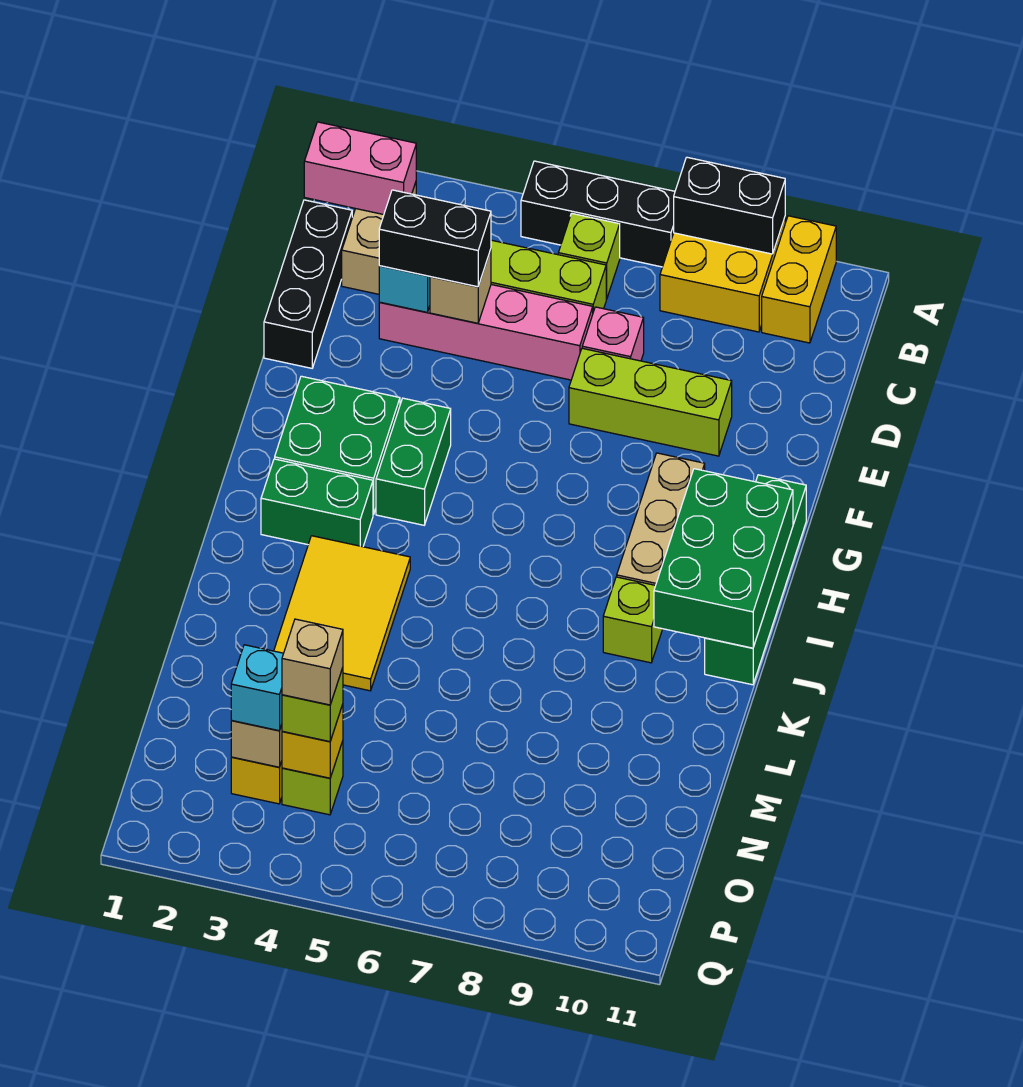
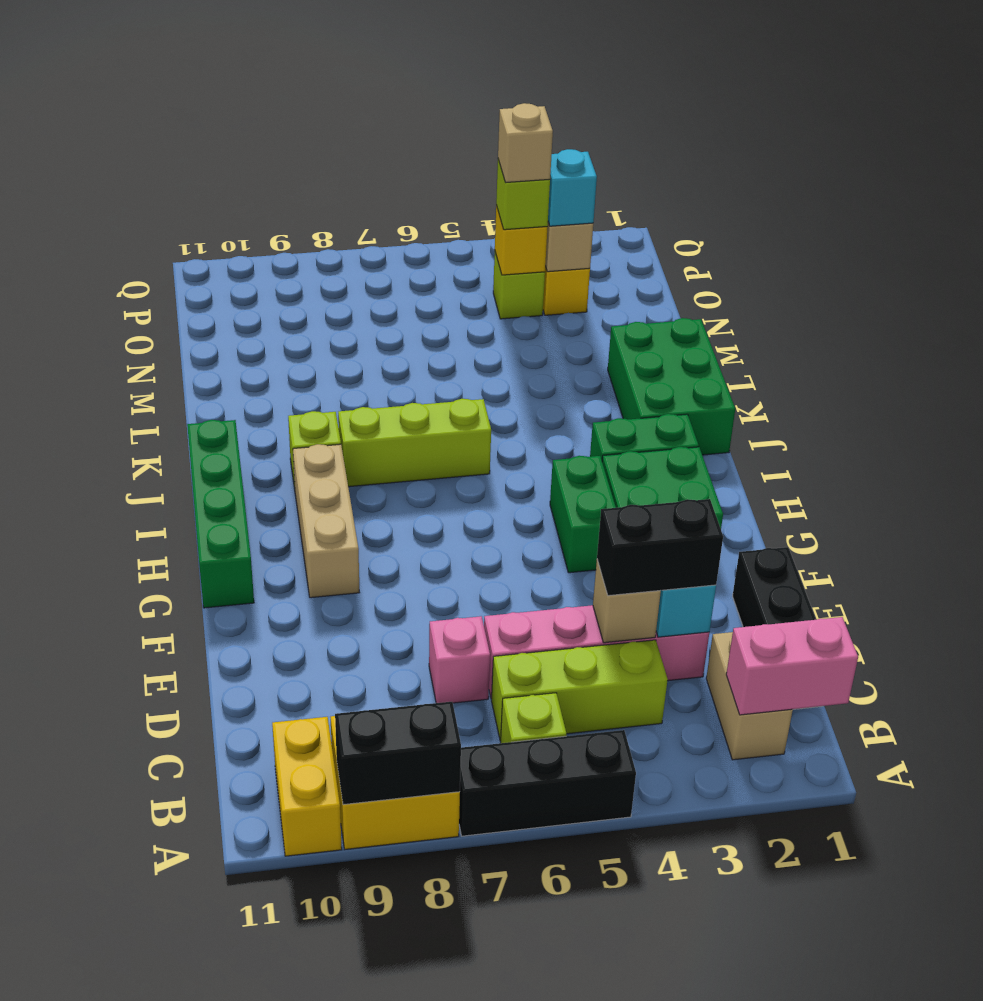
lime 1x3 brick [569,348,732,456] -> lime 1x3 brick moved to [338,399,491,487]
green 2x3 brick [654,469,793,648] -> green 2x3 brick moved to [608,318,735,455]
yellow 2x3 tile [274,536,410,691] -> none

